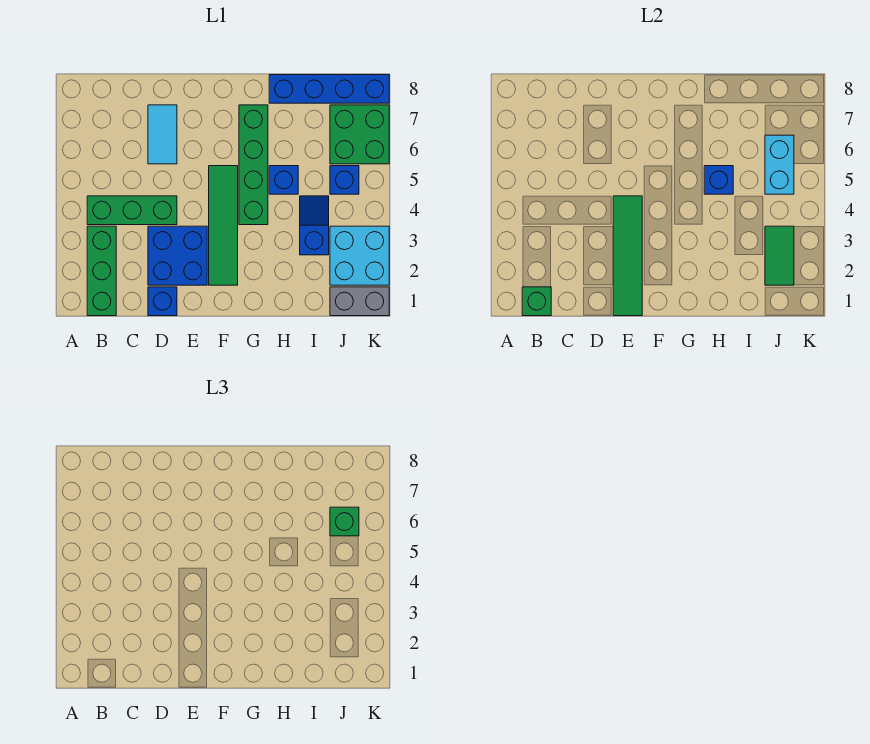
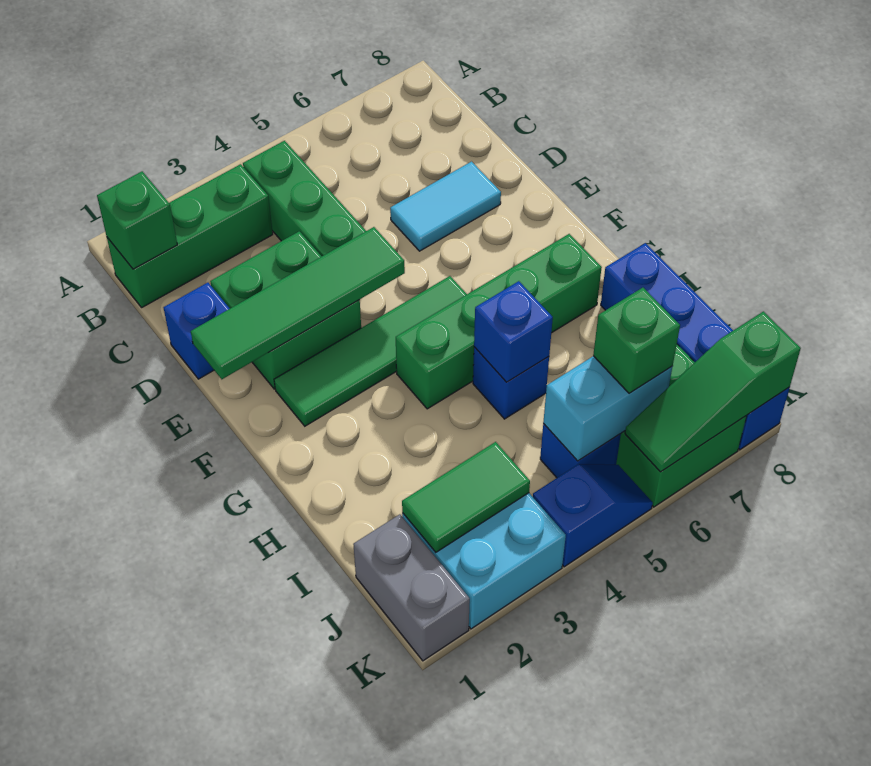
blue 2x2 brick [148,226,207,285] -> green 2x2 brick [210,231,361,389]
blue 1x2 slope [300,196,329,255] -> blue 1x2 slope moved to [533,464,653,567]
none -> green 1x3 slope [625,311,801,472]

